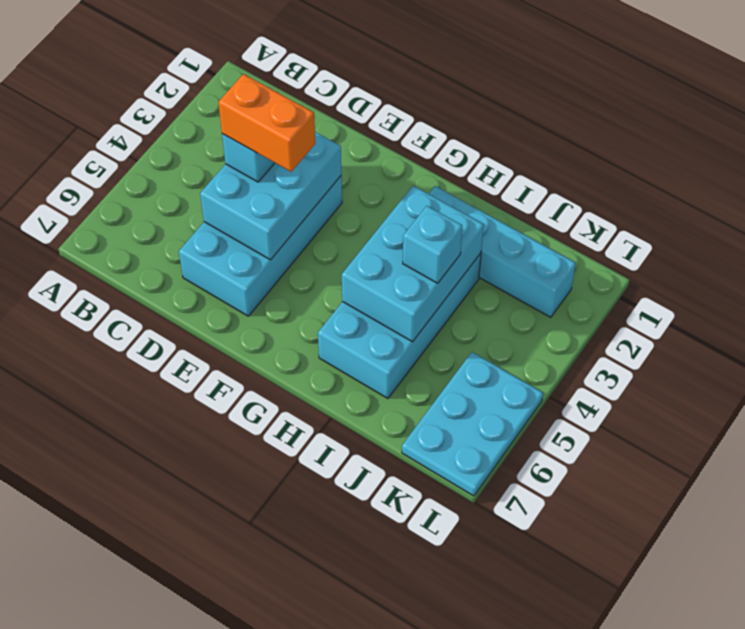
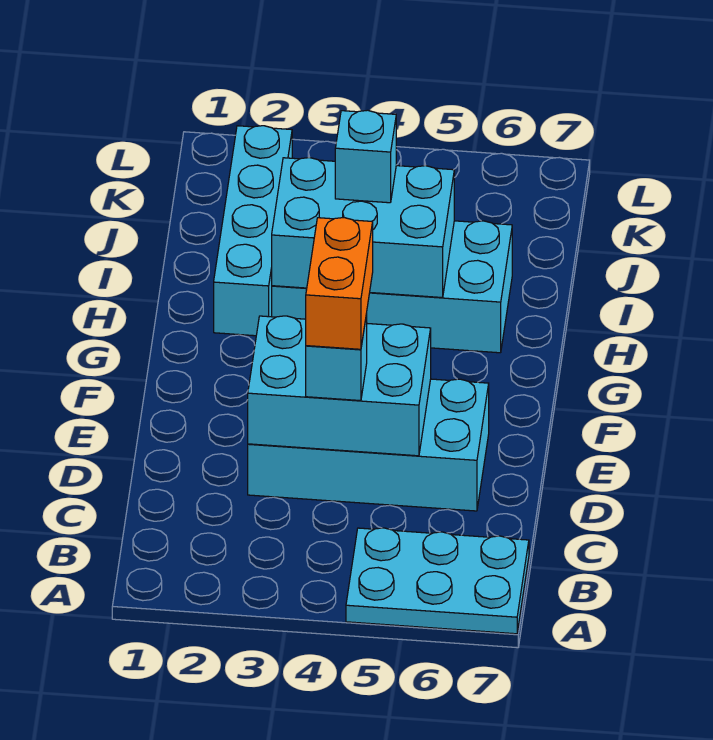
cyan 2x3 plate [402,352,543,496] -> cyan 2x3 plate moved to [346,528,529,634]

